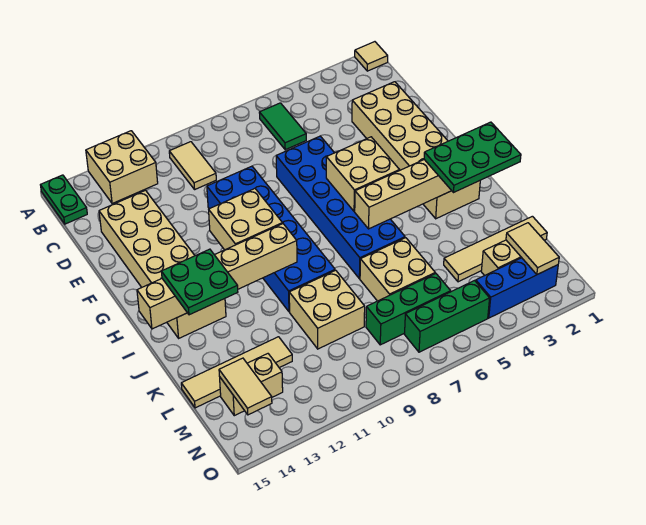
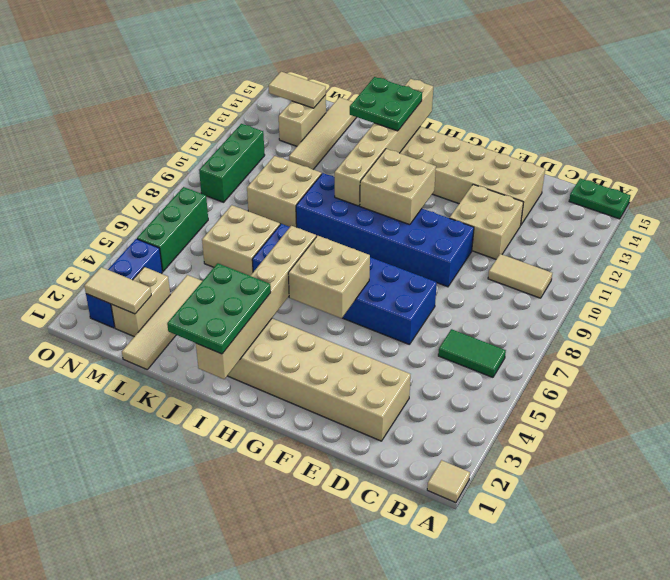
tan 2x2 brick [86,131,158,204] -> tan 2x2 brick moved to [450,184,523,259]
green 1x3 brick [366,273,451,345] -> green 1x3 brick moved to [199,124,265,202]

